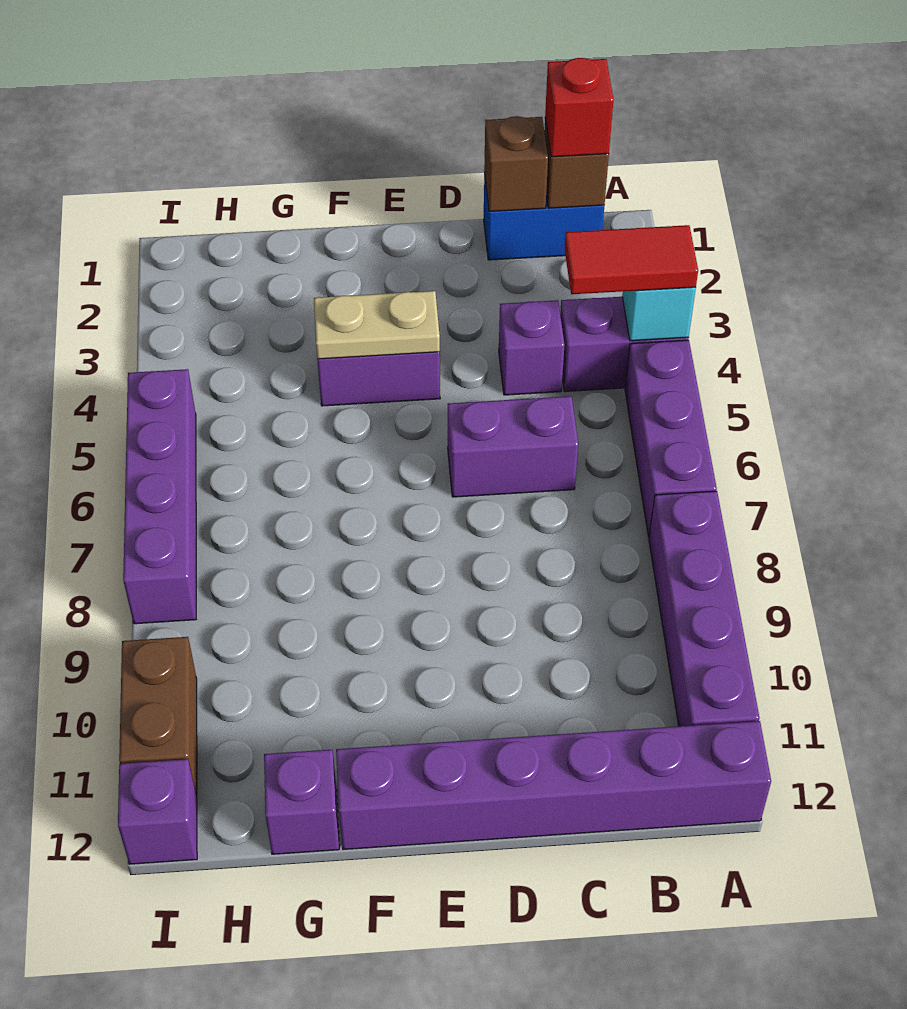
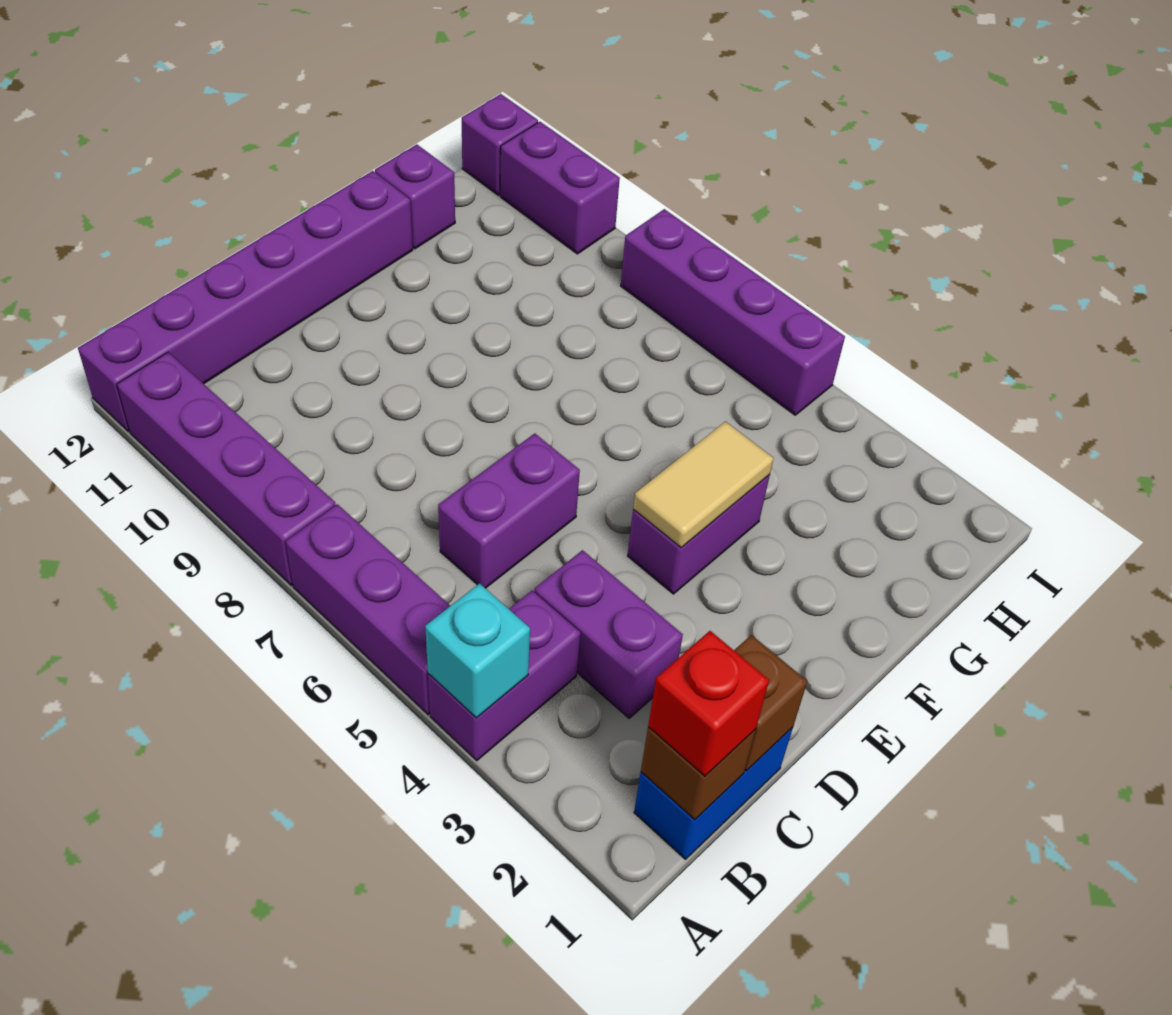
red 1x2 tile [565,225,698,294] -> none
purple 1x1 brick [499,300,565,395] -> purple 1x2 brick [534,550,683,718]
tan 1x2 plate [314,291,440,359] -> tan 1x2 tile [633,422,774,548]
brown 1x2 brick [119,637,197,796] -> purple 1x2 brick [500,122,620,254]

